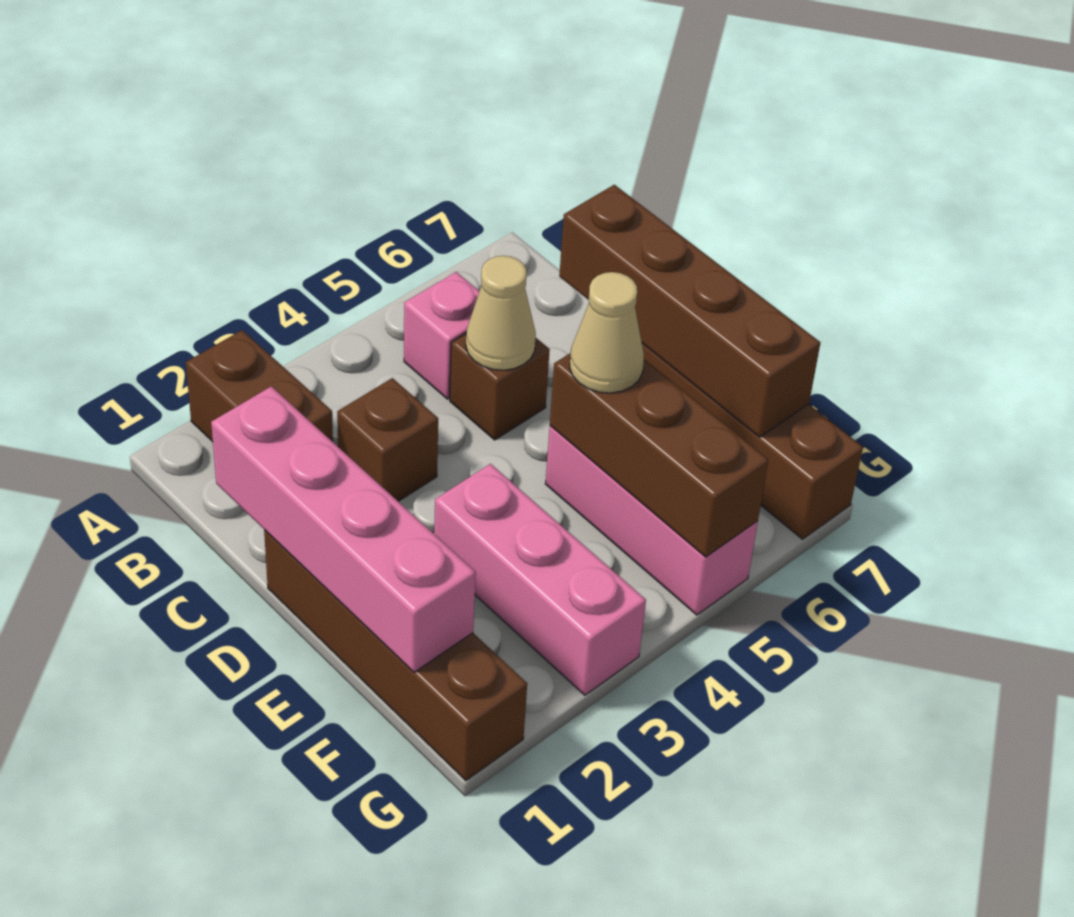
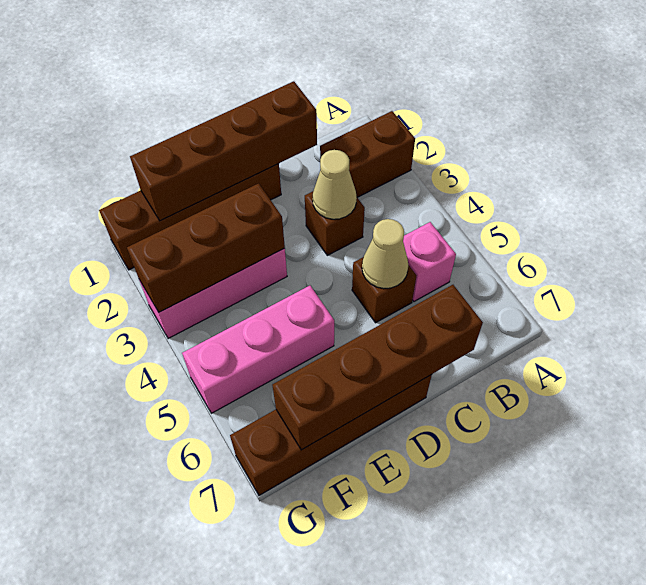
pink 1x4 brick [211,386,476,672] -> brown 1x4 brick [130,81,317,221]
brown 1x3 brick [550,353,768,557] -> brown 1x3 brick moved to [127,183,285,312]
tan 1x1 cone [570,272,644,393] -> tan 1x1 cone moved to [313,150,357,219]

